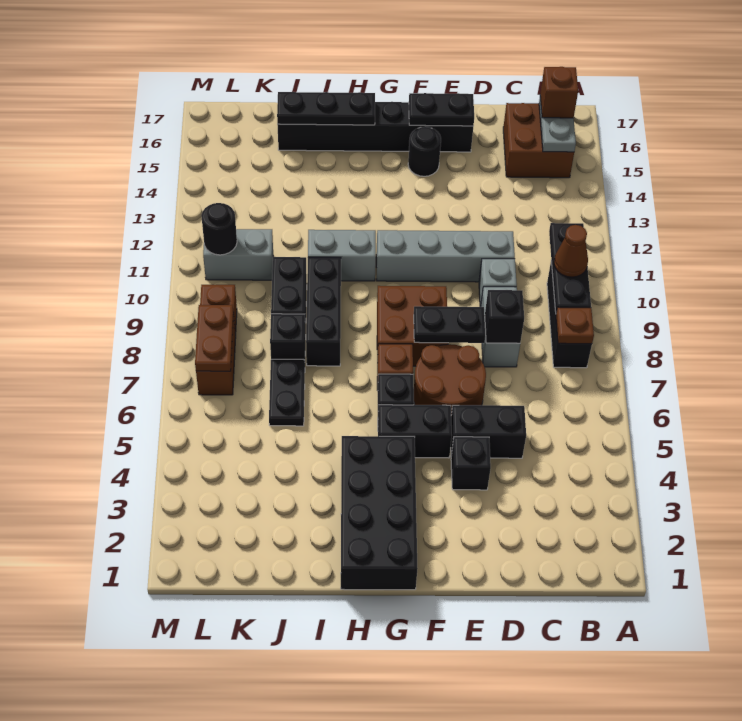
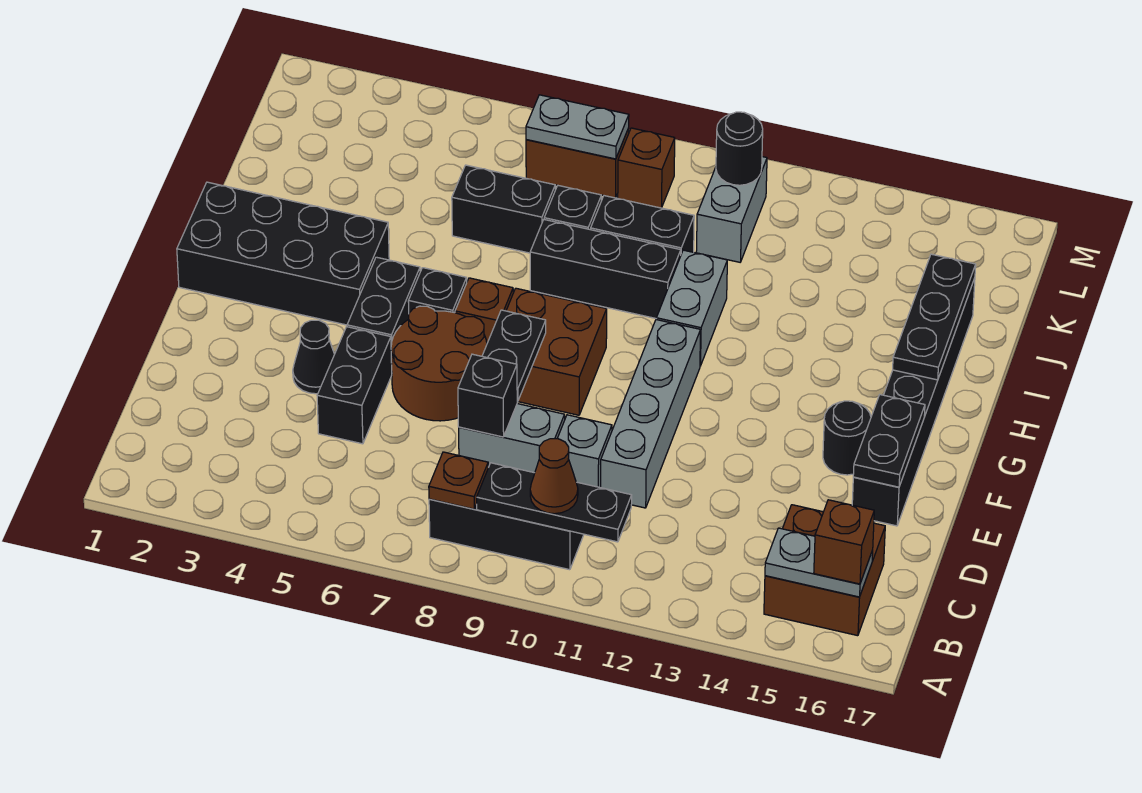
black 1x1 brick [451,437,491,490] -> black 1x1 cone [293,320,335,394]
black 1x2 plate [269,359,305,426] -> black 1x2 brick [452,165,555,253]
brown 1x2 plate [195,305,234,371] -> grey 1x2 plate [526,95,629,159]

